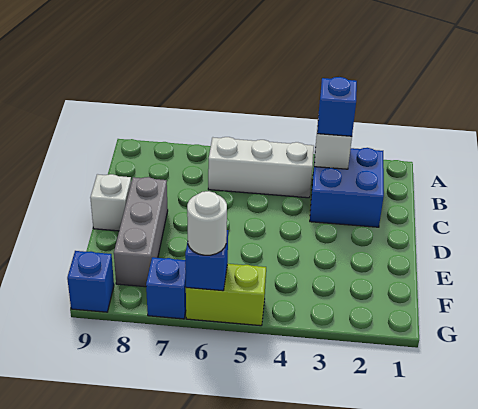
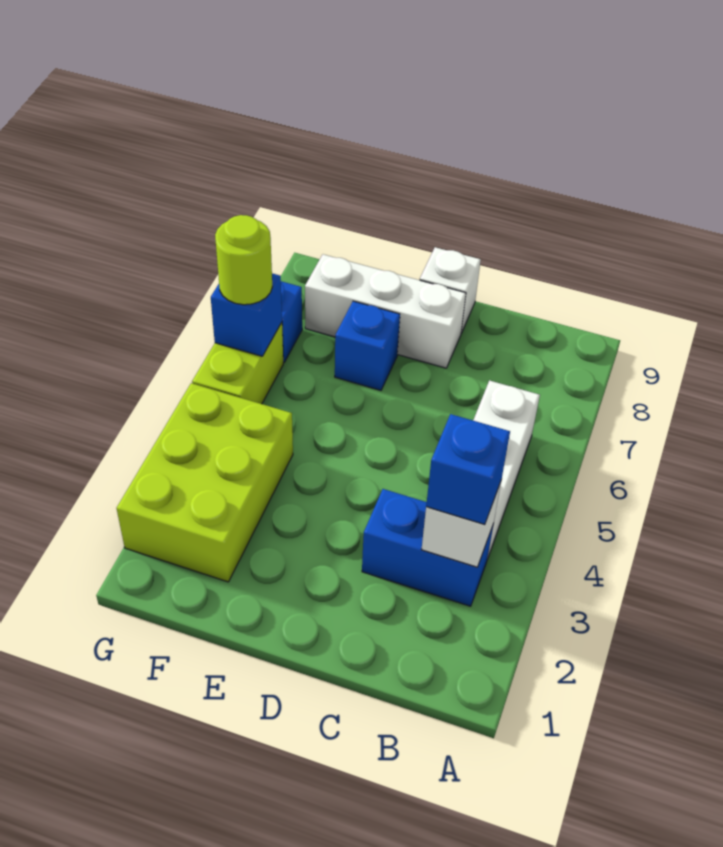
blue 2x2 brick [310,148,384,227] -> blue 1x2 brick [362,489,493,606]
grey 1x3 brick [114,177,168,287] -> white 1x3 brick [305,254,466,368]
none -> lime 2x3 brick [117,383,293,582]
white 1x1 round brick [187,191,227,255] -> lime 1x1 round brick [215,215,272,305]
blue 1x1 brick [67,251,114,312] -> blue 1x1 brick moved to [335,301,400,390]

